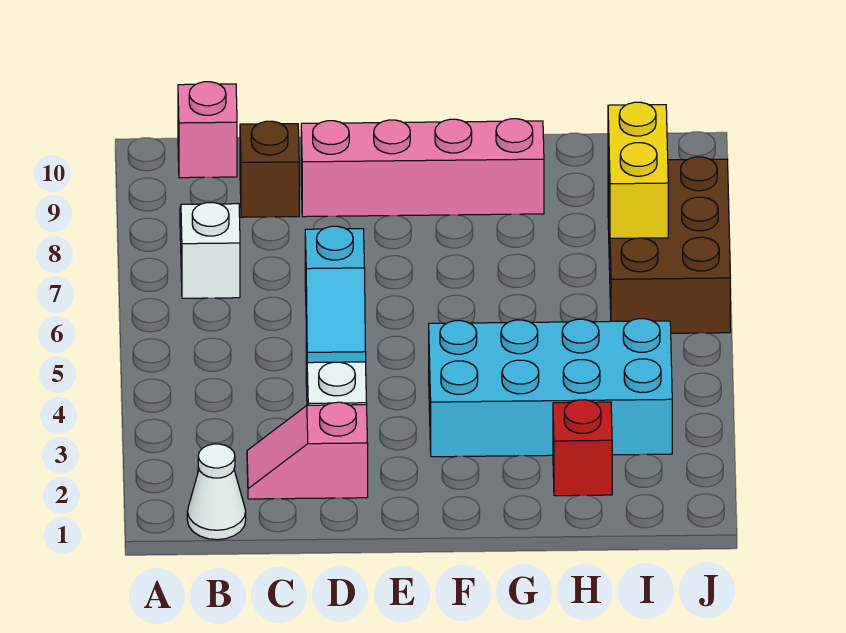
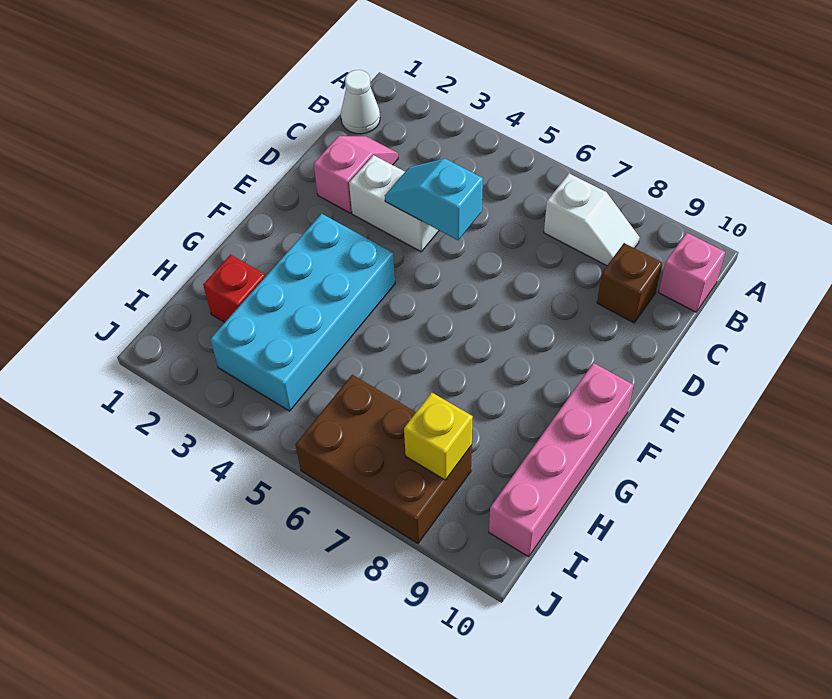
pink 1x4 brick [301,119,544,217] -> pink 1x4 brick moved to [489,363,634,557]
yellow 1x2 brick [608,102,668,238] -> yellow 1x1 brick [404,393,473,480]

